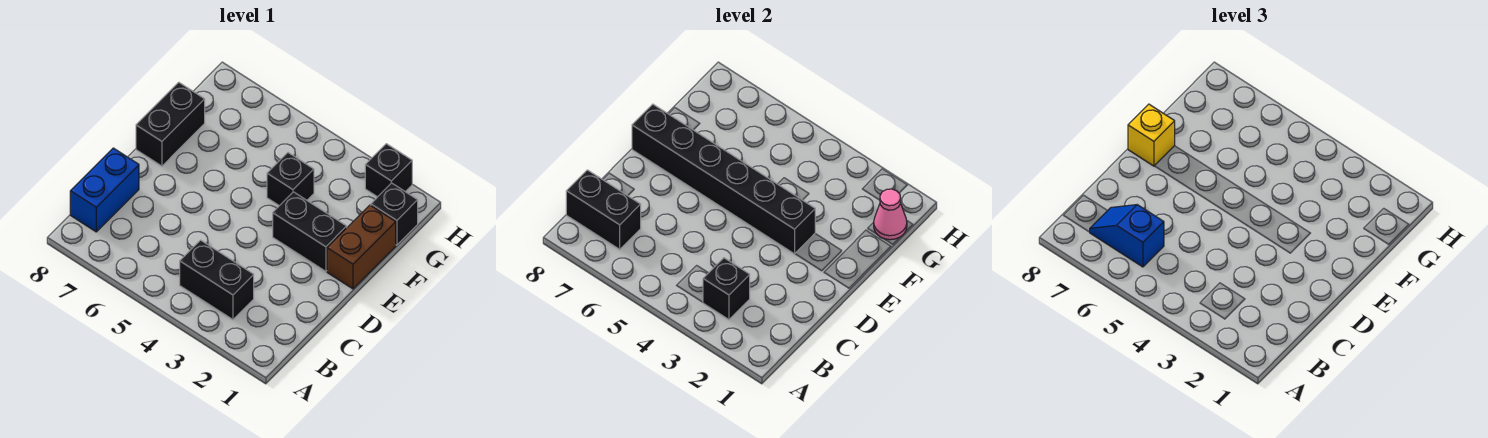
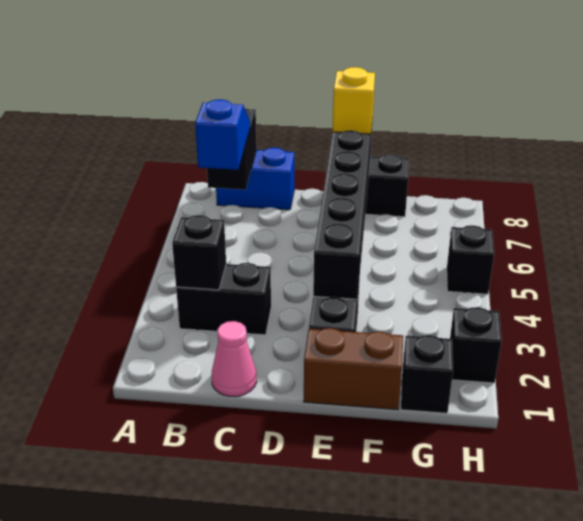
black 1x2 brick [180,240,254,320] -> black 1x2 brick turned to [176,262,271,335]
black 1x1 brick [267,153,314,206] -> black 1x1 brick moved to [447,225,494,294]
pink 1x1 cone [874,189,907,240] -> pink 1x1 cone moved to [211,321,256,396]

